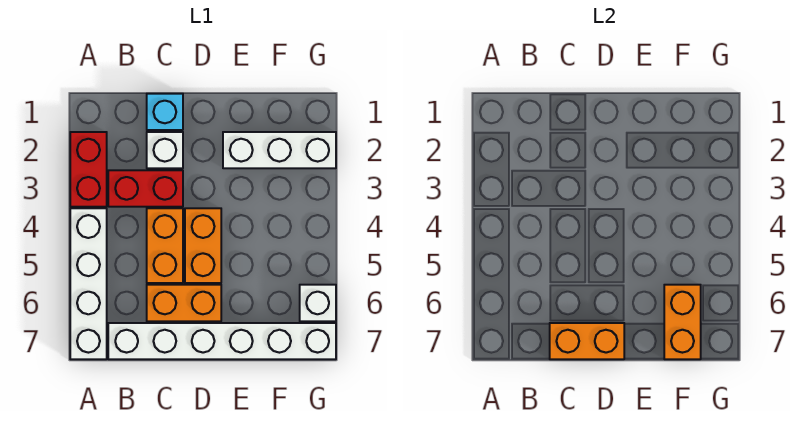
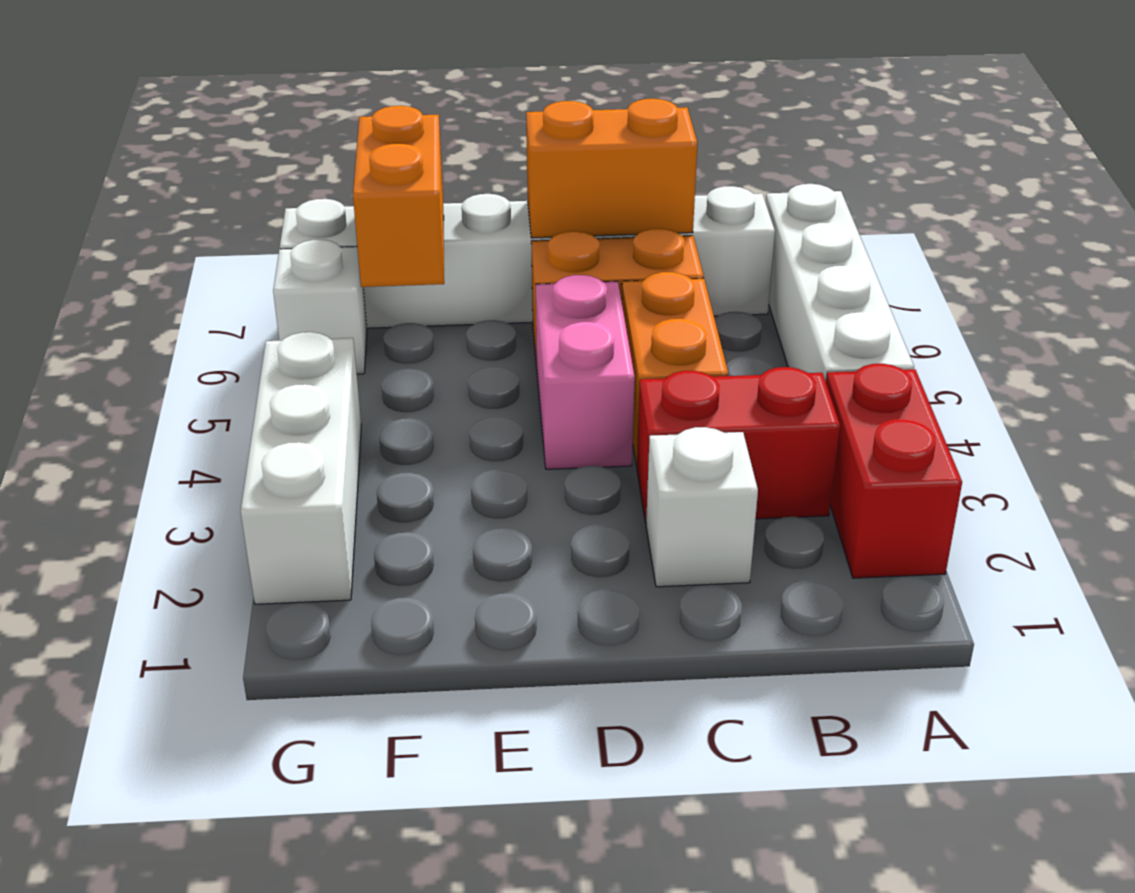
cyan 1x1 brick [147,94,183,130] -> none
orange 1x2 brick [185,208,221,283] -> pink 1x2 brick [536,275,635,469]
white 1x3 brick [223,132,336,168] -> white 1x3 brick turned to [241,332,361,604]

